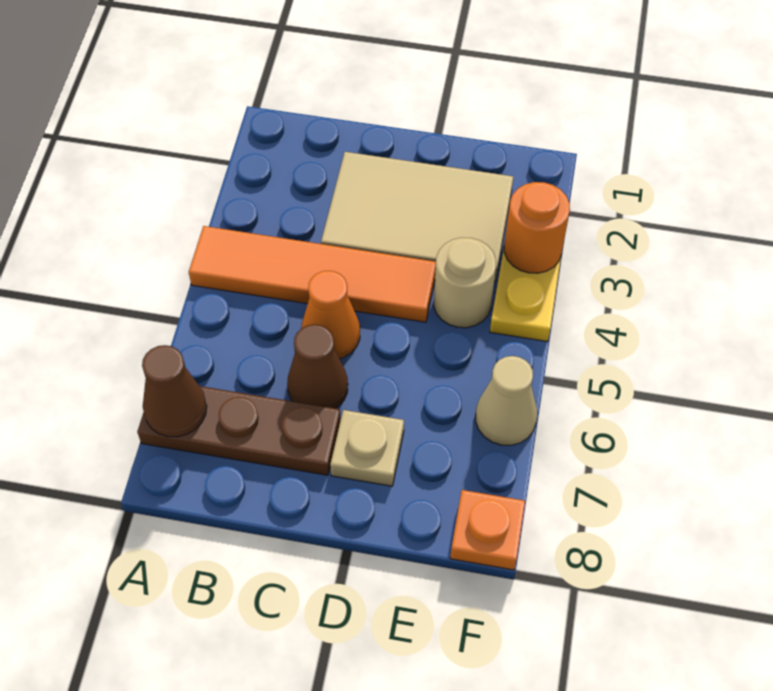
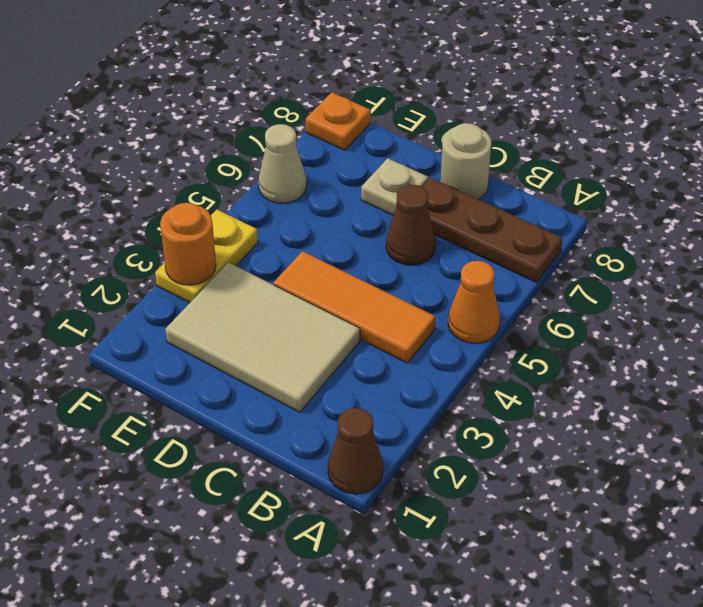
orange 1x4 tile [189,226,436,322] -> orange 1x3 tile [273,251,435,363]
brown 1x1 cone [142,345,207,437] -> brown 1x1 cone moved to [328,408,383,494]
orange 1x1 cone [301,271,360,359] -> orange 1x1 cone moved to [448,261,500,343]
tan 1x1 round brick [434,237,496,328] -> tan 1x1 round brick moved to [440,123,491,199]

